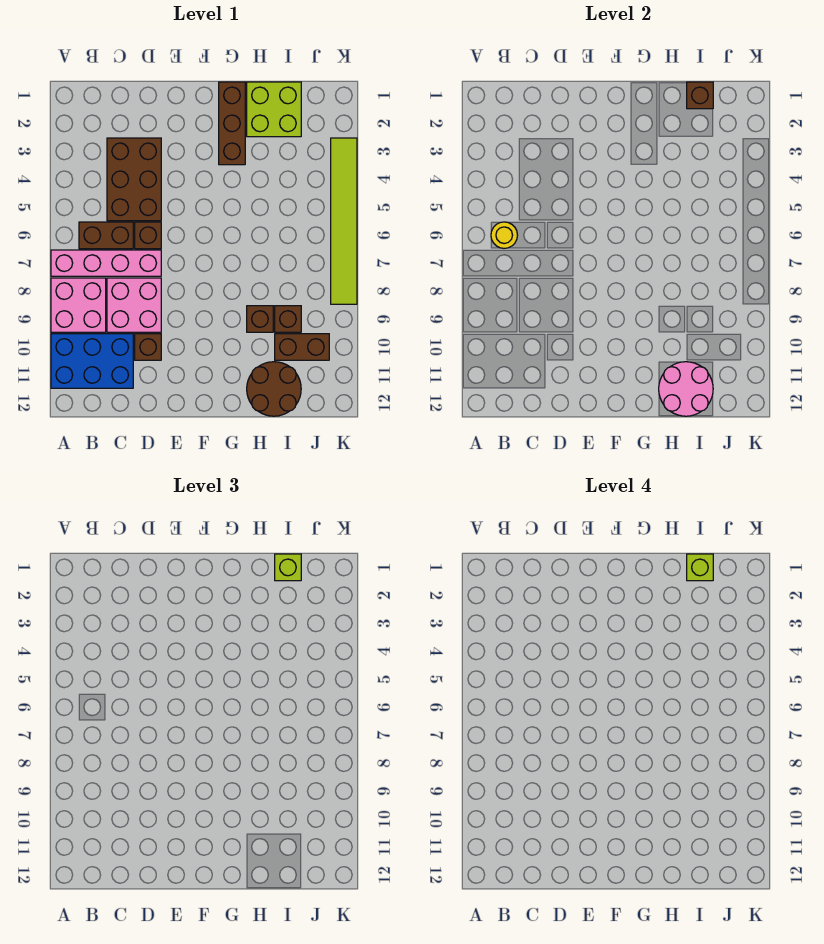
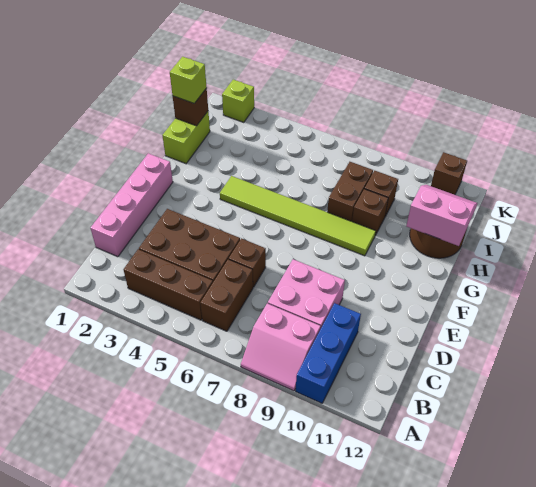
pink 1x4 brick [51,250,161,276] -> pink 1x4 brick moved to [91,153,173,257]
pink 2x2 brick [51,278,106,332] -> pink 2x2 slope [241,303,321,391]
blue 2x3 brick [51,334,133,388] -> blue 1x3 brick [296,303,361,403]
yellow 1x1 round brick [491,222,517,248] -> none
brown 1x1 brick [135,334,161,360] -> brown 1x1 brick moved to [431,152,467,195]
brown 1x3 brick [219,82,245,165] -> brown 1x3 brick moved to [124,249,213,320]
lime 2x2 brick [247,82,301,137] -> lime 1x2 brick [162,112,210,164]
pink 2x2 round brick [659,362,713,416] -> pink 2x2 slope [406,185,477,246]
lime 1x1 brick [687,554,713,581] -> lime 1x1 brick moved to [222,80,254,122]
brown 1x2 brick [275,334,329,360] -> brown 1x2 brick moved to [327,162,373,221]
lime 1x6 tile [331,138,357,304] -> lime 1x6 tile moved to [220,176,376,256]

